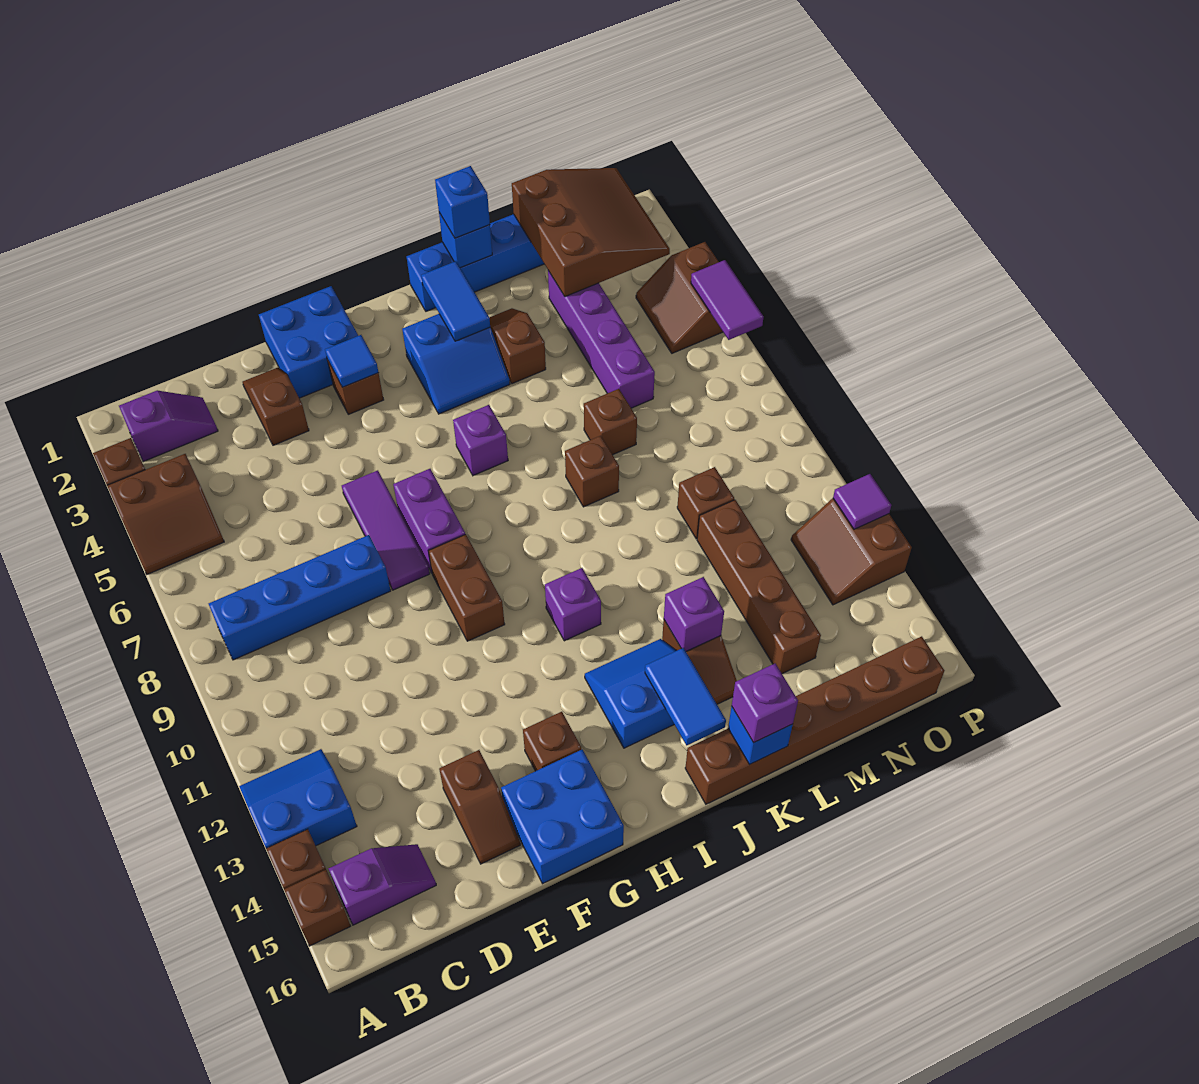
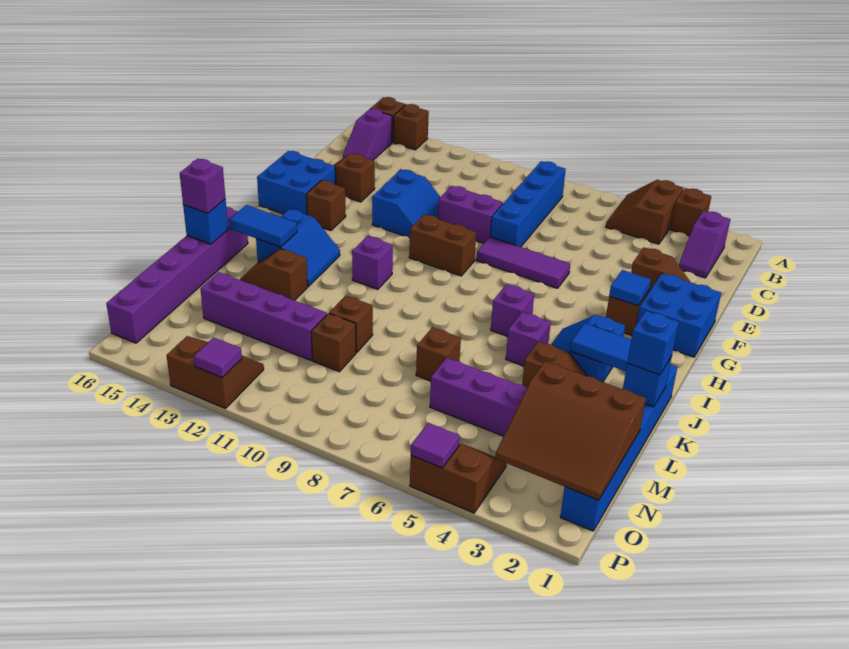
blue 2x2 slope [239,749,357,848] -> blue 2x2 slope moved to [372,169,440,238]
purple 1x2 brick [393,469,465,573] -> purple 1x2 brick moved to [438,186,503,243]
brown 1x6 brick [685,636,945,804] -> purple 1x6 brick [106,207,248,343]
brown 1x1 brick [565,436,619,507] -> brown 1x1 brick moved to [329,296,373,353]
purple 1x1 brick [664,577,724,651] -> purple 1x1 brick moved to [506,312,551,366]
brown 1x4 brick [697,500,821,674] -> purple 1x4 brick [200,272,327,360]
purple 1x2 tile [691,260,763,340] -> purple 1x1 tile [411,423,460,468]

